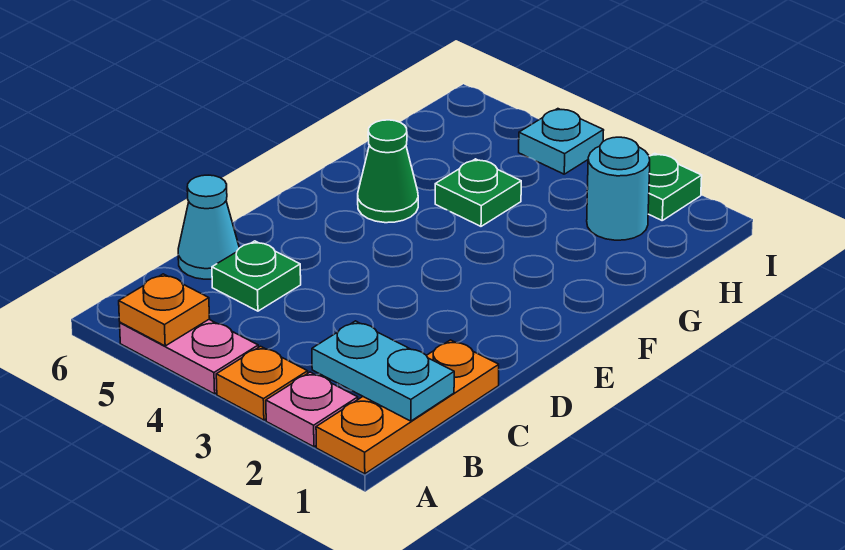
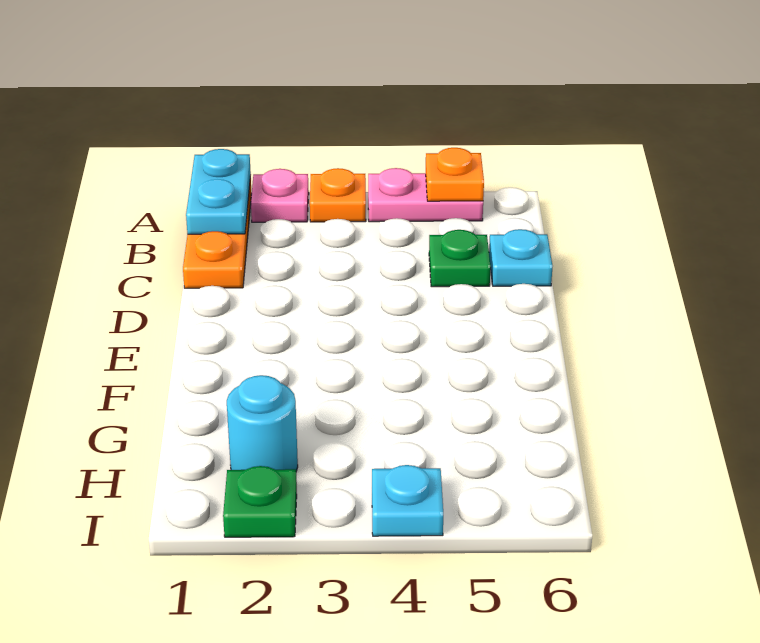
cyan 1x2 plate [312,321,454,421] -> cyan 1x2 plate turned to [186,149,251,234]
cyan 1x1 cone [178,175,239,279] -> cyan 1x1 plate [489,229,553,286]
green 1x1 cone [358,120,418,223] -> none
green 1x1 plate [435,159,521,226] -> none

